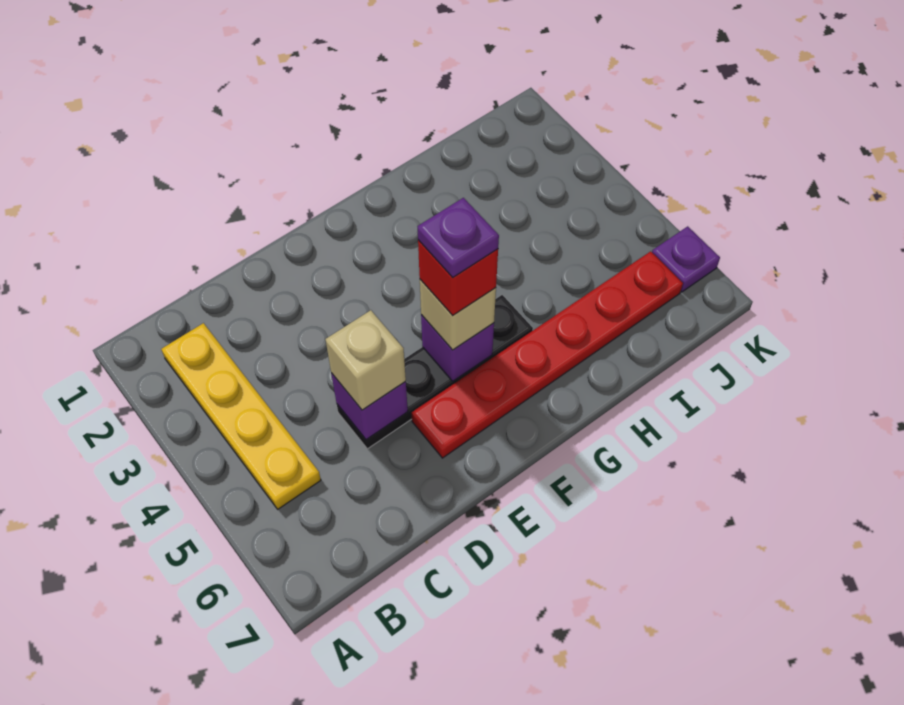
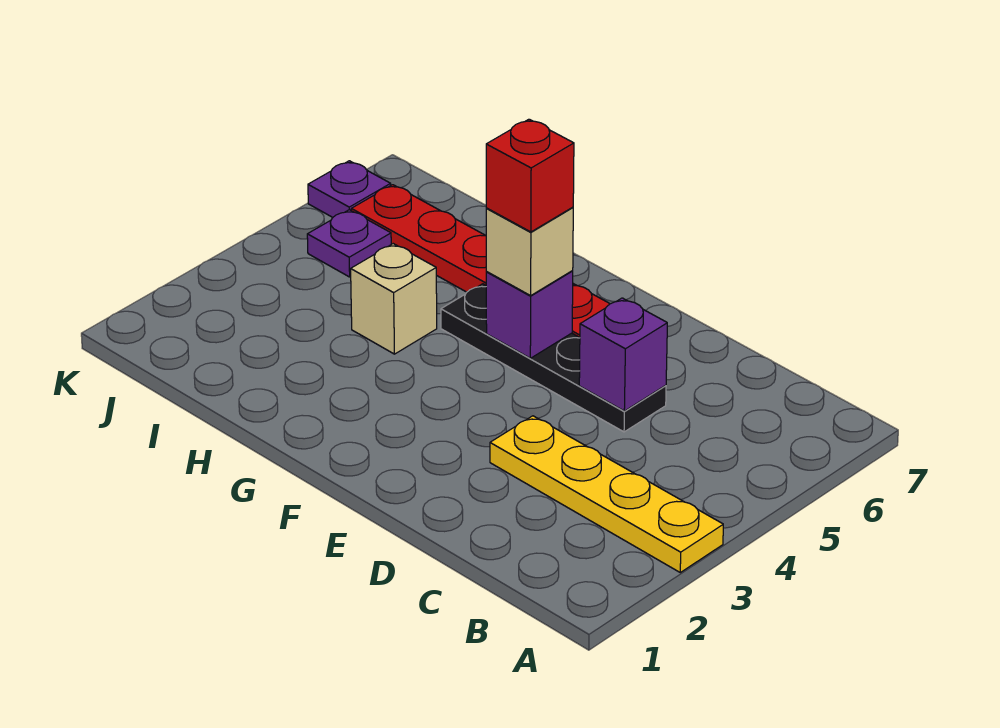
yellow 1x4 plate [161,323,321,509] -> yellow 1x4 plate turned to [490,416,723,572]
tan 1x1 brick [326,310,406,410] -> tan 1x1 brick moved to [351,244,437,354]
purple 1x1 plate [417,198,499,278] -> purple 1x1 plate moved to [307,210,391,277]

